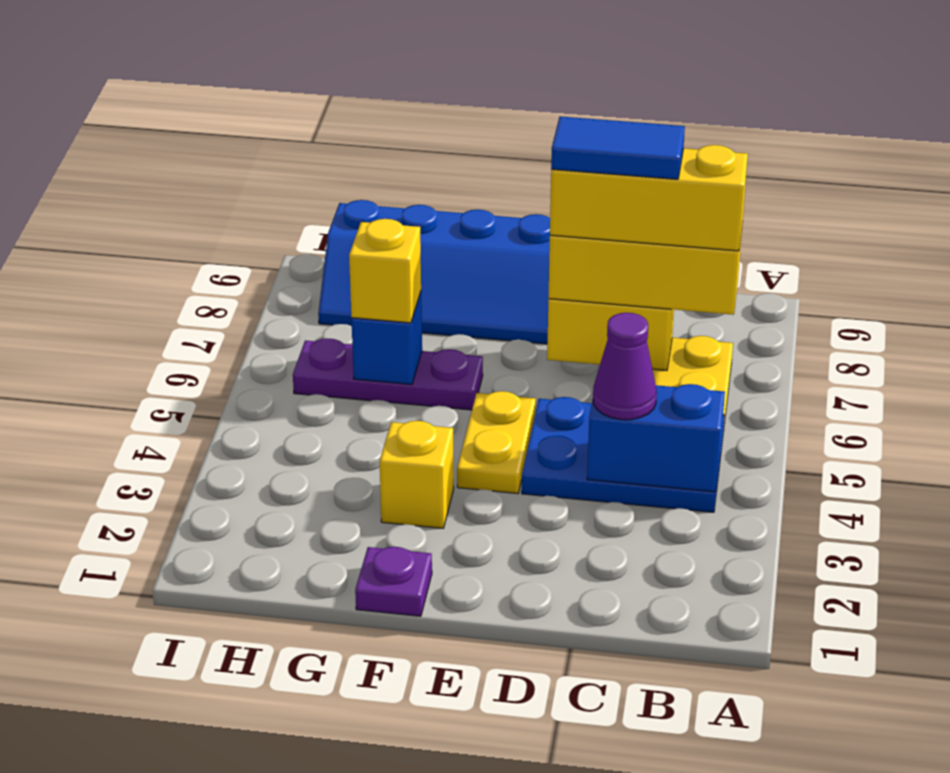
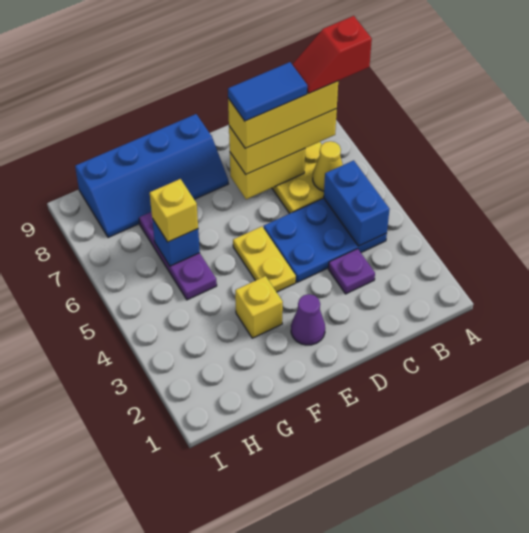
none -> red 1x2 slope [292,16,372,93]
blue 1x2 brick [587,384,725,492] -> blue 1x2 brick turned to [324,160,390,246]
none -> yellow 1x1 cone [313,141,343,191]
purple 1x1 cone [593,313,657,420] -> purple 1x1 cone moved to [291,294,325,345]
purple 1x1 plate [355,547,432,616] -> purple 1x1 plate moved to [328,249,375,294]
purple 1x3 plate [293,338,483,410] -> purple 1x3 plate turned to [139,212,217,300]

